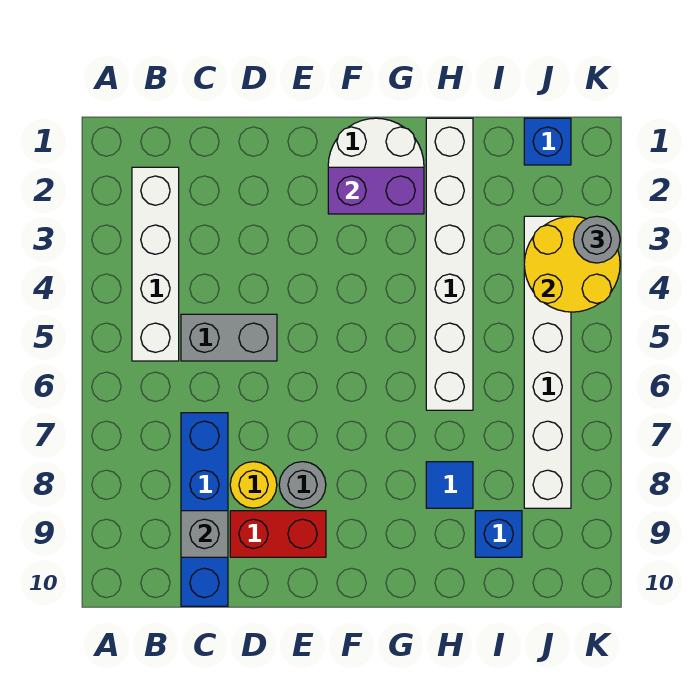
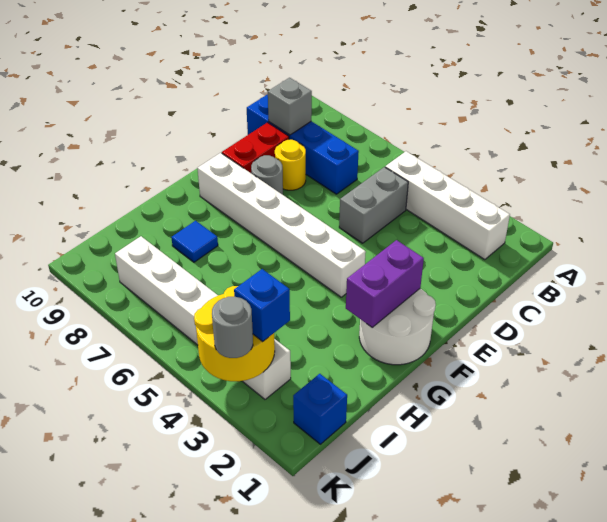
white 1x6 brick [426,118,473,410] -> white 1x6 brick moved to [197,153,366,297]
blue 1x1 brick [475,511,522,557] -> blue 1x1 brick moved to [234,269,290,341]

